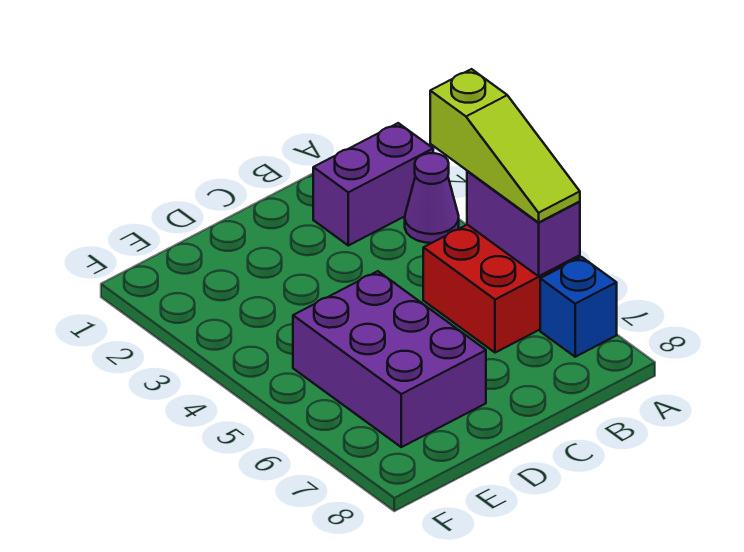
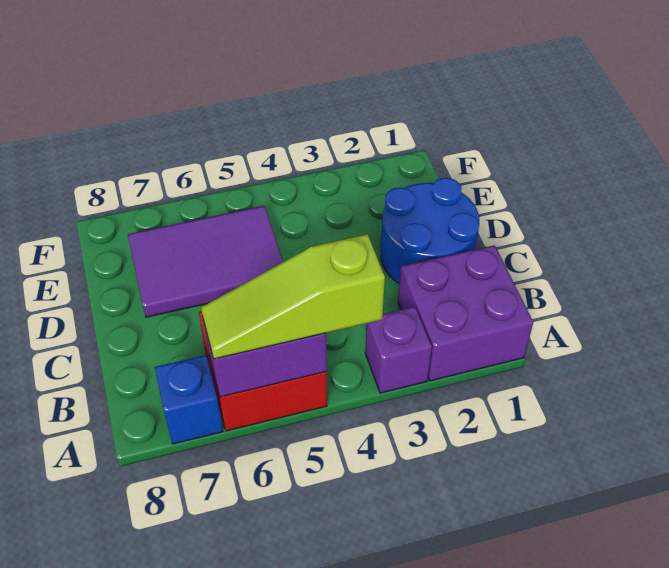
purple 1x2 brick [313,123,433,245] -> purple 2x2 brick [398,245,533,381]
purple 1x1 cone [405,153,459,243] -> purple 1x1 brick [365,307,432,393]
none -> blue 2x2 round brick [381,178,479,284]
purple 2x3 brick [293,271,486,447] -> purple 2x3 tile [128,206,283,317]

